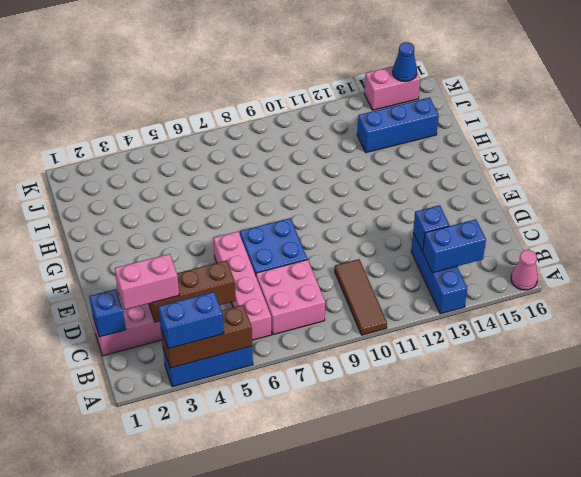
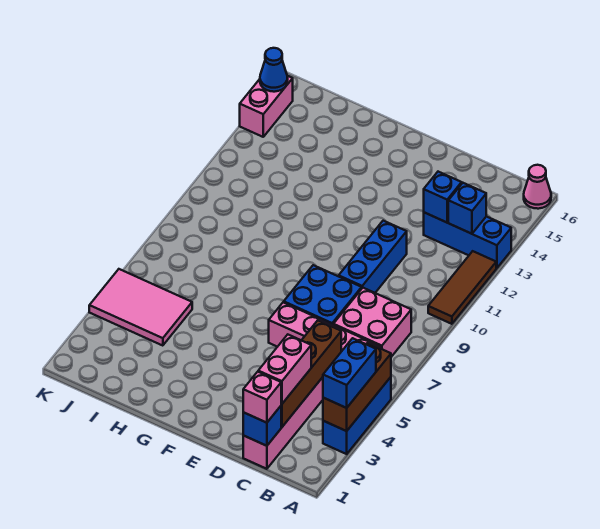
brown 1x3 tile [335,259,387,335] -> brown 1x3 tile turned to [428,251,496,324]
blue 1x2 brick [423,219,486,273] -> blue 1x1 brick [448,183,486,234]
none -> pink 1x1 brick [243,372,281,423]
brown 1x3 brick [149,260,236,322] -> brown 1x4 brick [281,321,341,427]
none -> pink 2x3 tile [89,269,192,346]
blue 1x3 brick [357,97,439,153] -> blue 1x3 brick moved to [339,221,407,293]

